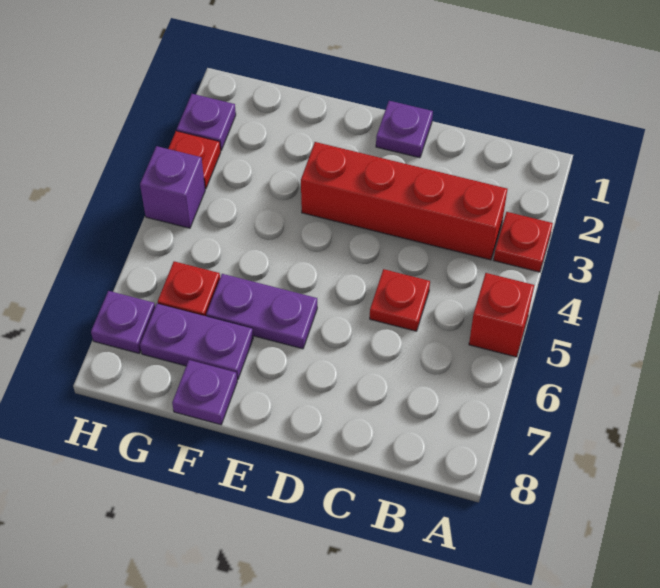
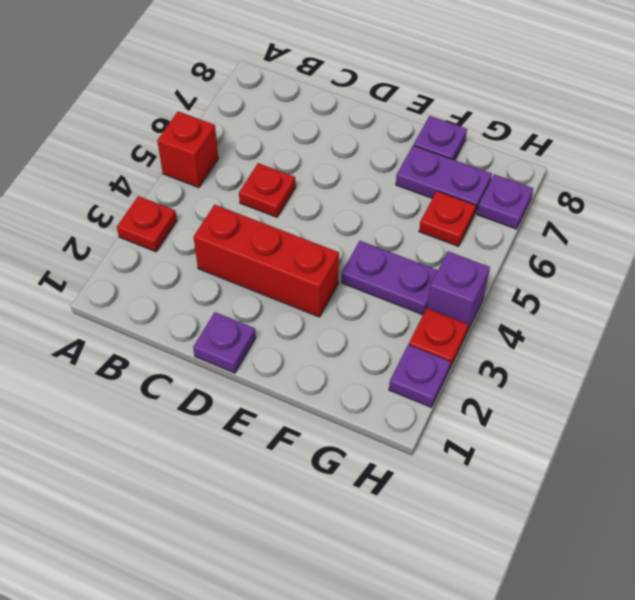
red 1x4 brick [301,142,507,260] -> red 1x3 brick [194,205,339,317]
purple 1x2 plate [206,274,317,349] -> purple 1x2 plate moved to [341,241,438,315]

